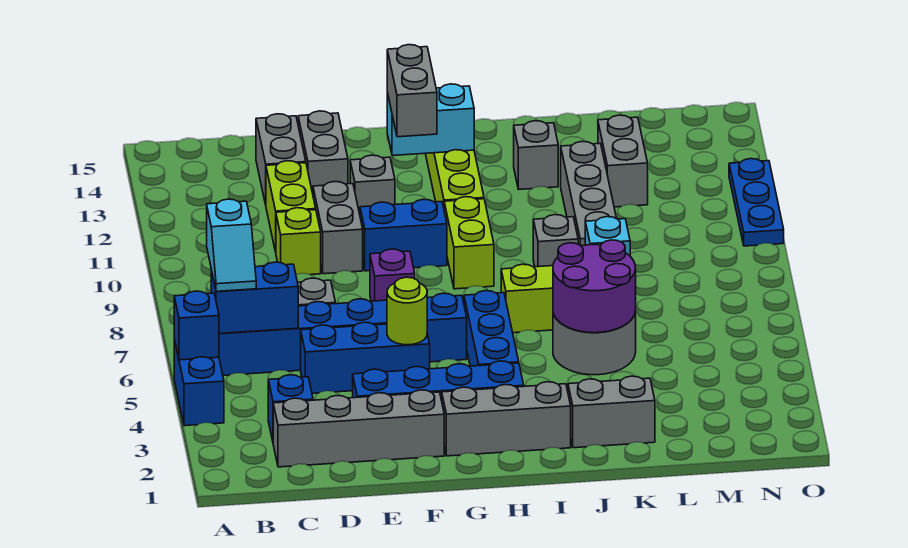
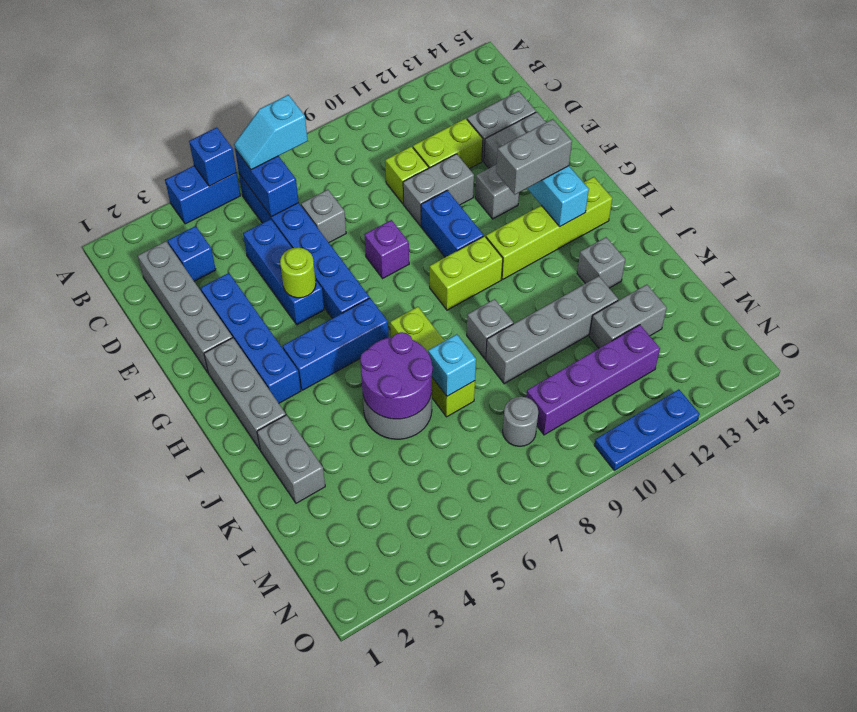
none -> grey 1x1 round brick [503,397,538,446]
none -> purple 1x4 brick [526,325,660,435]

